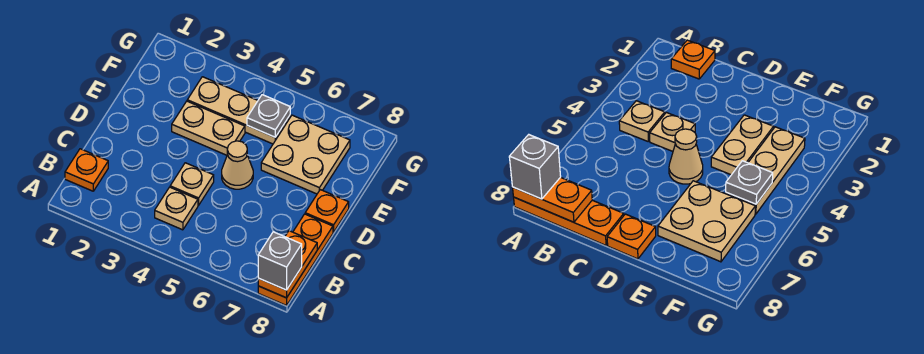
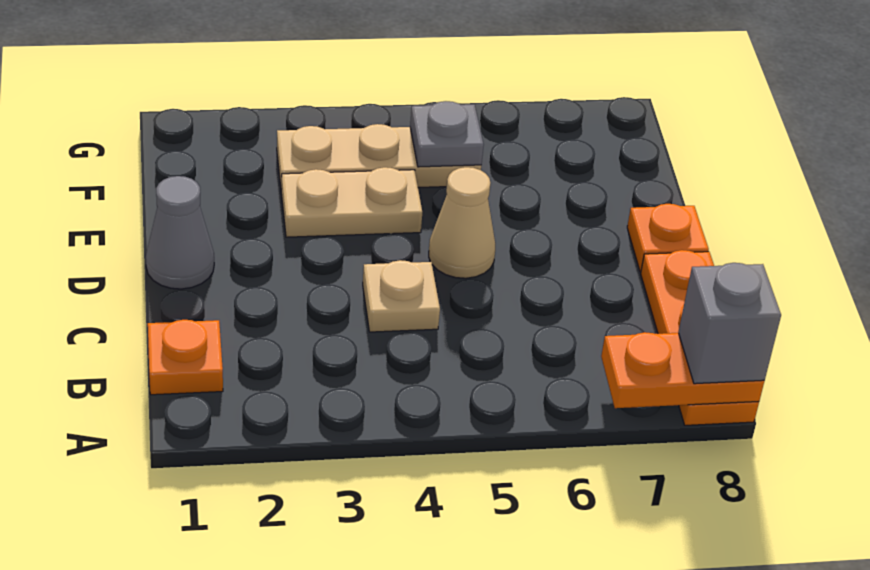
orange 1x2 plate [258,231,317,298] -> orange 1x2 plate turned to [601,332,764,408]
tan 1x1 plate [155,187,198,230] -> none
none -> grey 1x1 cone [146,176,214,289]
tan 2x2 plate [261,115,350,194] -> none

